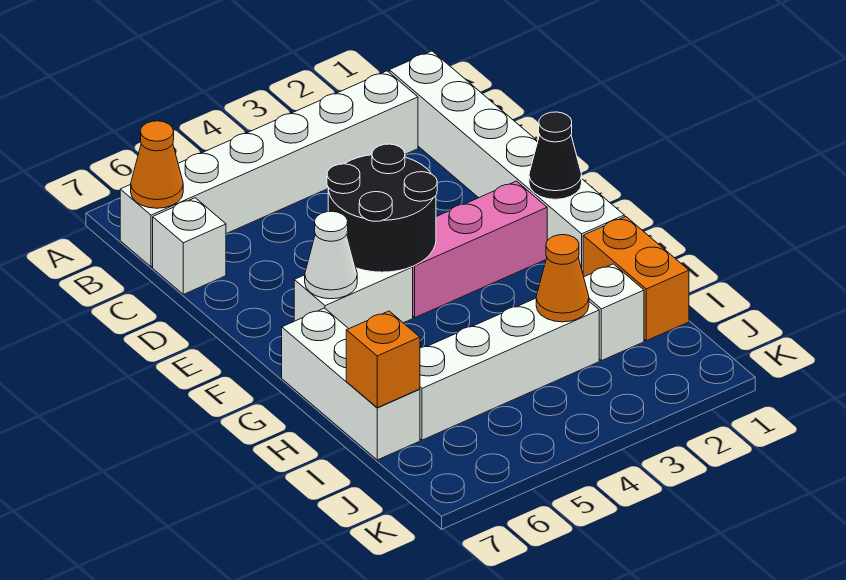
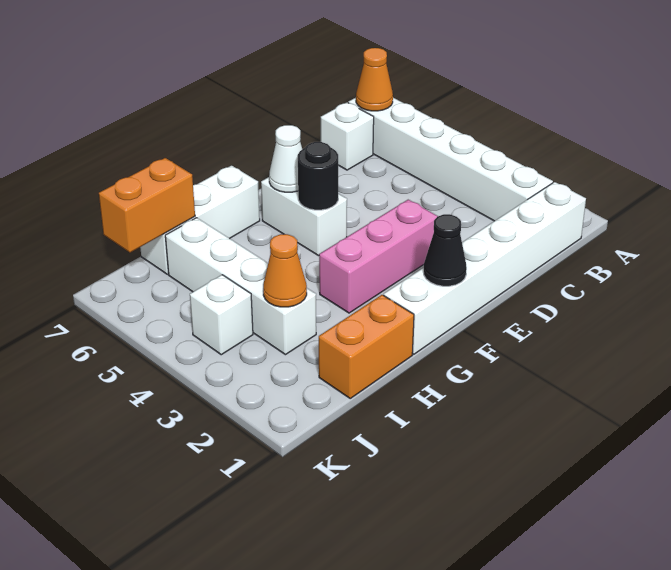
black 2x2 round brick [327,144,437,272] -> black 1x1 round brick [298,142,338,210]
pink 1x3 brick [413,181,547,317] -> pink 1x3 brick turned to [319,200,438,313]
white 1x1 brick [584,264,644,361] -> white 1x1 brick moved to [190,275,253,355]
orange 1x1 brick [346,311,420,408] -> orange 1x2 brick [99,158,195,253]

